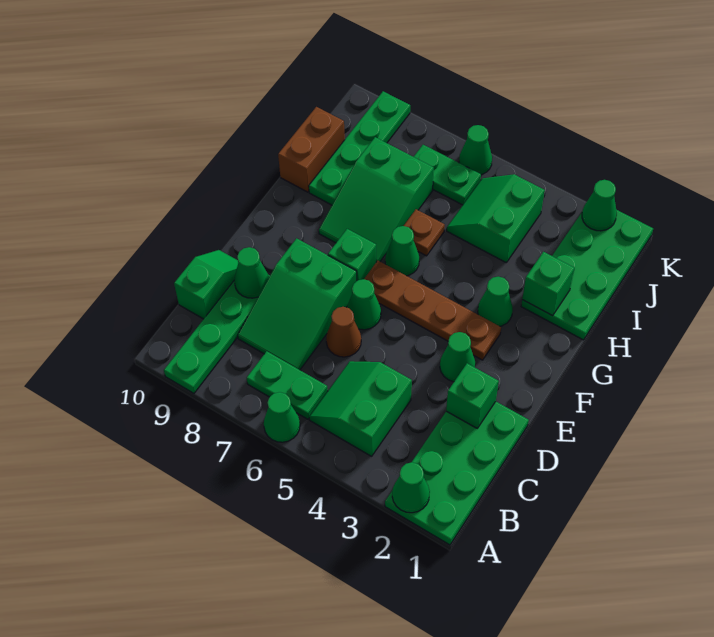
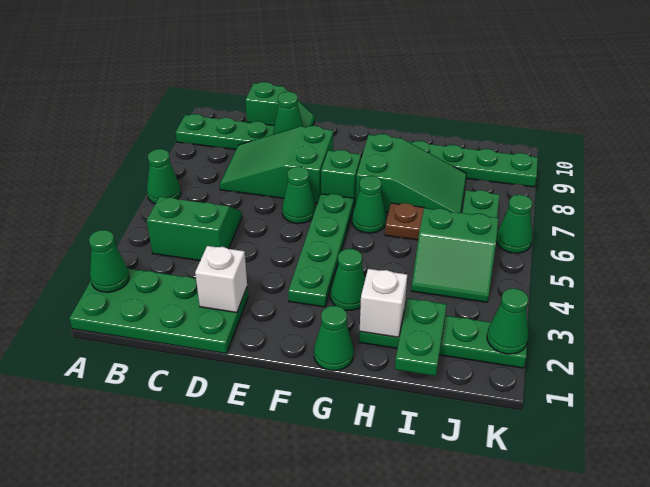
green 1x2 plate [247,351,328,419] -> green 1x2 plate moved to [395,298,447,376]
green 1x1 brick [446,363,499,428] -> white 1x1 brick [195,246,247,313]
brown 1x1 cone [326,307,361,357] -> none
green 1x1 cone [440,332,475,382] -> green 1x1 cone moved to [314,306,354,371]
brown 1x4 plate [364,261,501,360] -> green 1x4 plate [288,194,354,307]
green 2x3 slope [319,137,434,262] -> green 2x3 slope turned to [356,134,467,213]
green 2x4 plate [521,210,653,340] -> green 1x4 plate [359,310,527,368]
green 1x1 brick [522,252,574,316] -> white 1x1 brick [360,269,407,337]
brown 1x2 brick [278,107,345,192] -> none
green 2x2 slope [447,174,545,262] -> green 2x2 slope turned to [411,208,499,302]

